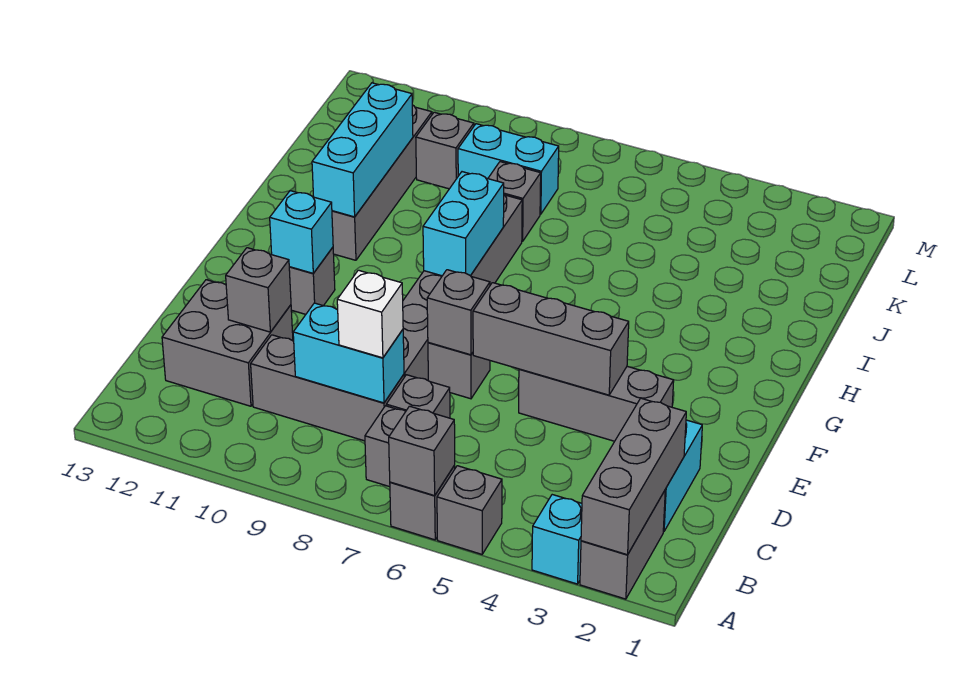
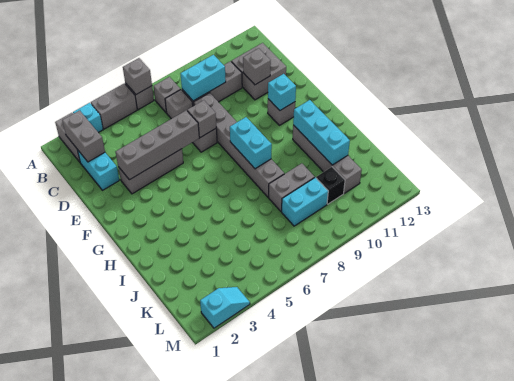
grey 1x3 brick [581,398,686,555] -> grey 1x2 brick [62,111,105,162]
grey 1x1 brick [437,466,502,554] -> grey 1x2 brick [91,83,137,129]
white 1x1 brick [337,270,403,358] -> none
grey 1x3 brick [473,283,629,395] -> grey 1x4 brick [116,110,199,180]
grey 1x1 brick [488,162,541,241] -> grey 1x2 brick [268,163,315,211]
grey 1x1 brick [416,112,474,189] -> black 1x1 brick [316,167,345,204]
none -> cyan 1x2 slope [200,287,250,328]

